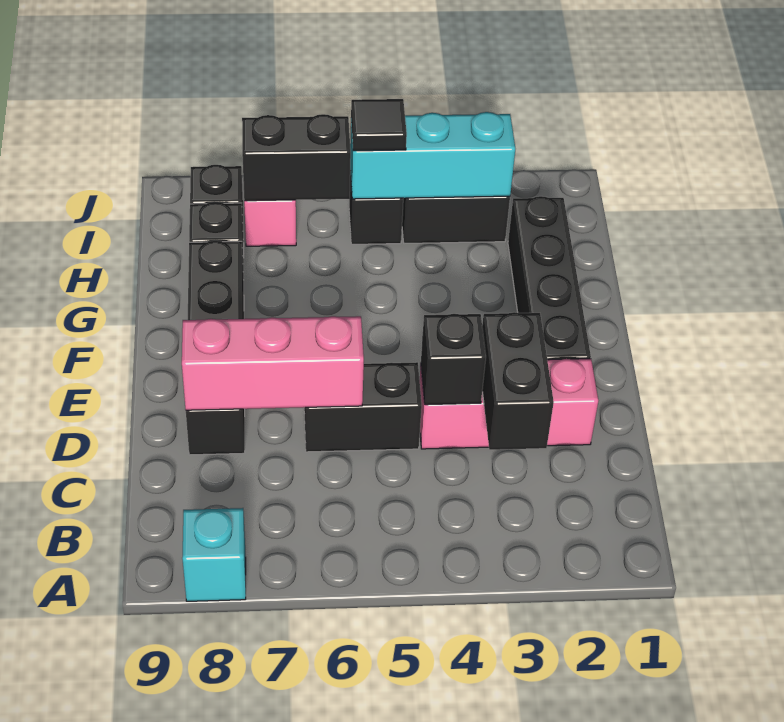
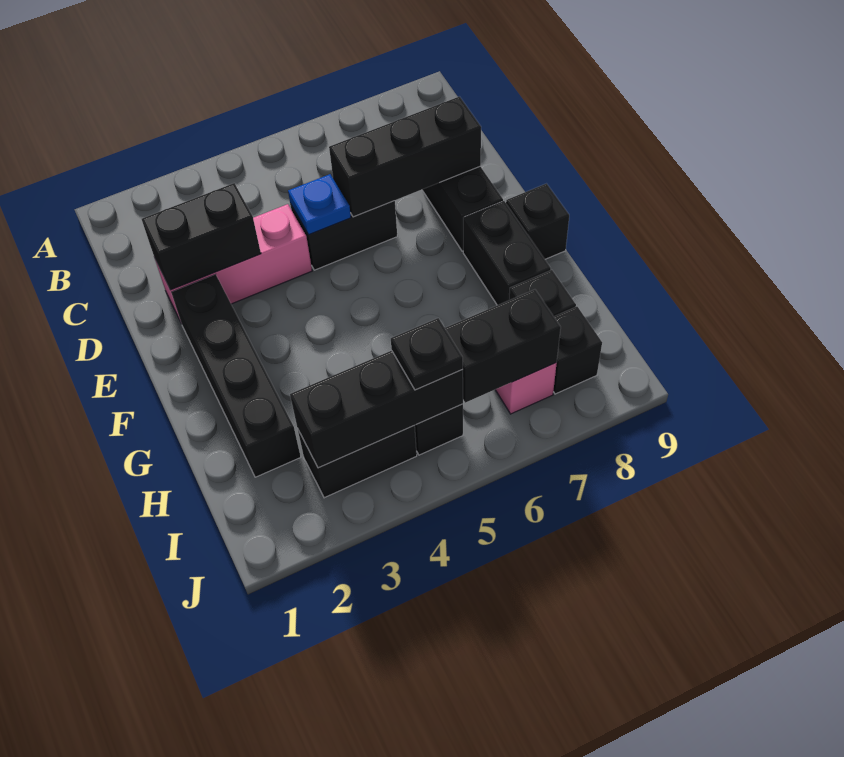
cyan 1x1 brick [182,508,246,601] -> none
black 1x2 brick [482,312,554,450] -> black 1x2 brick turned to [142,183,261,290]
black 1x1 brick [421,314,486,405] -> black 1x1 brick moved to [506,184,569,259]
none -> blue 1x1 plate [288,174,351,235]
pink 1x3 brick [182,316,364,410] -> black 1x3 brick [329,97,481,217]
cyan 1x3 brick [350,112,515,199] -> black 1x3 brick [290,351,463,468]
black 1x1 tile [351,99,407,151] -> black 1x1 plate [391,318,463,390]

